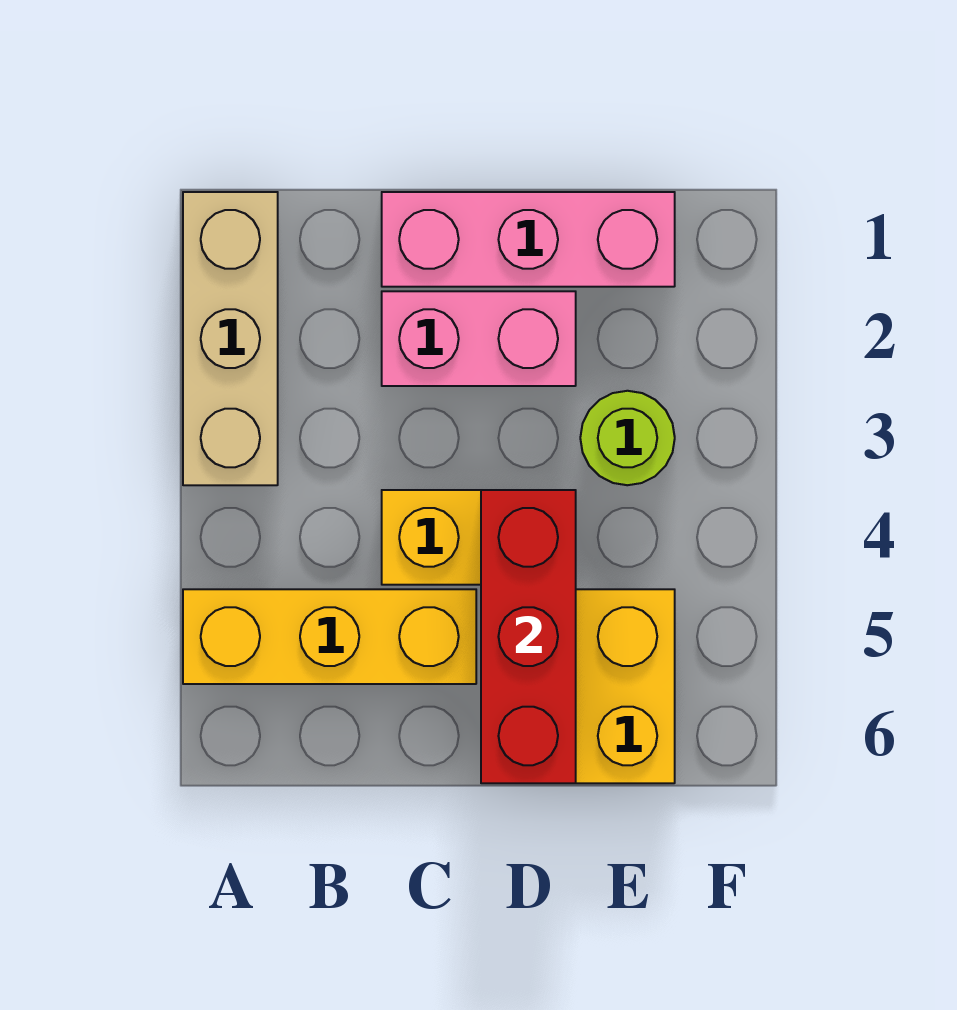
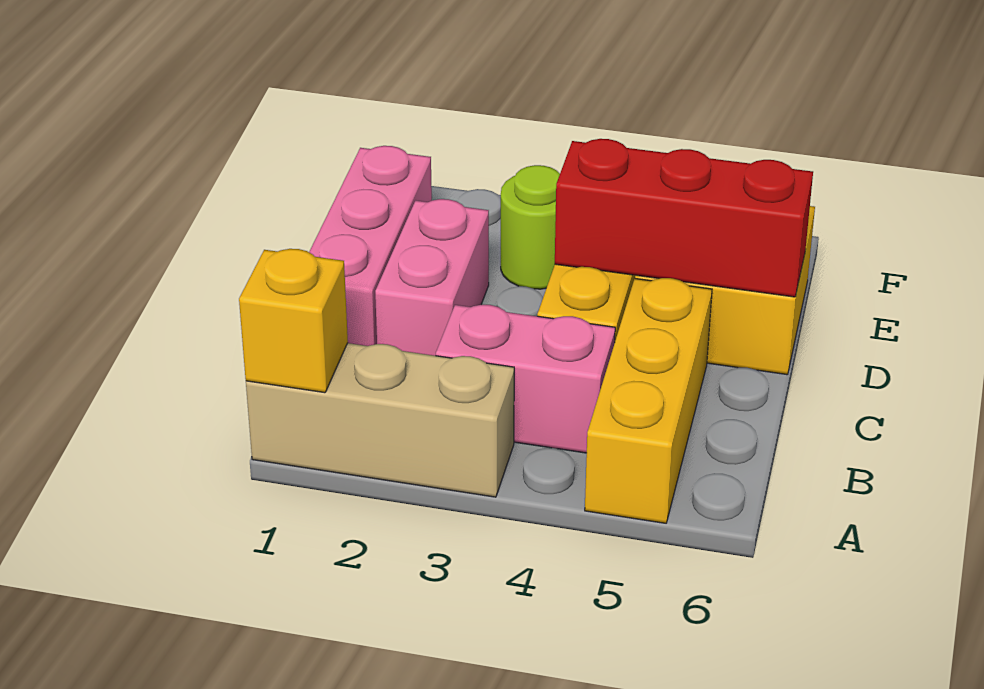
none -> yellow 1x1 brick [239,249,348,393]
none -> pink 1x2 brick [436,305,615,453]

